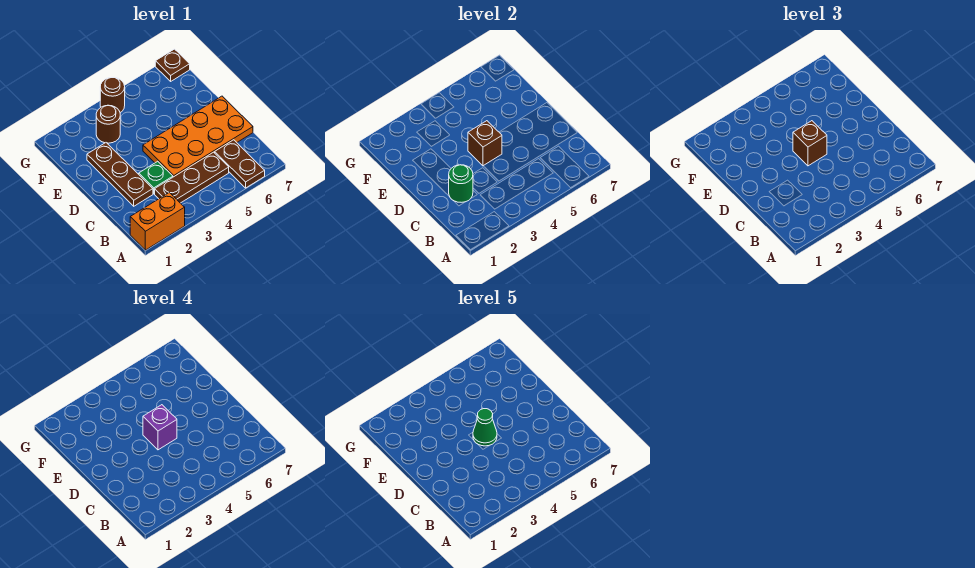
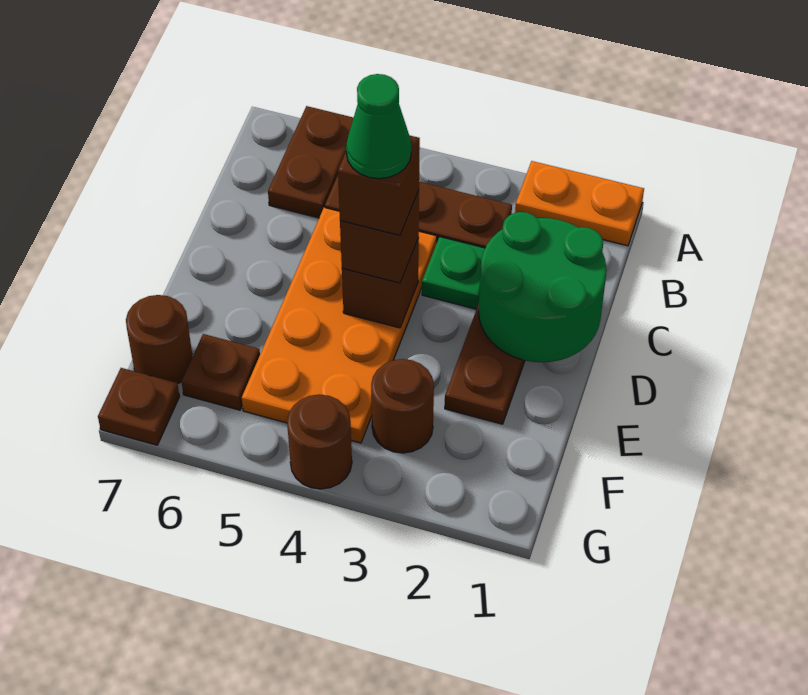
orange 1x2 brick [130,192,185,250] -> orange 1x2 plate [515,161,644,246]
green 1x1 round brick [449,165,473,202] -> green 2x2 round brick [479,212,606,362]
orange 2x4 plate [143,96,253,177] -> orange 2x4 plate turned to [242,208,437,443]
purple 1x1 brick [143,405,177,450] -> brown 1x1 brick [338,135,420,236]
none -> brown 1x1 plate [181,334,260,410]
none -> brown 1x1 round brick [126,295,193,383]

